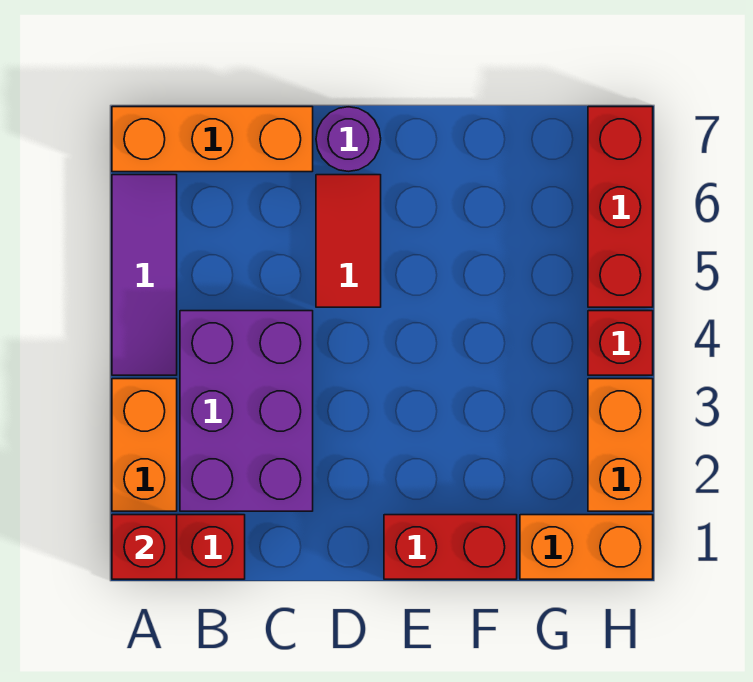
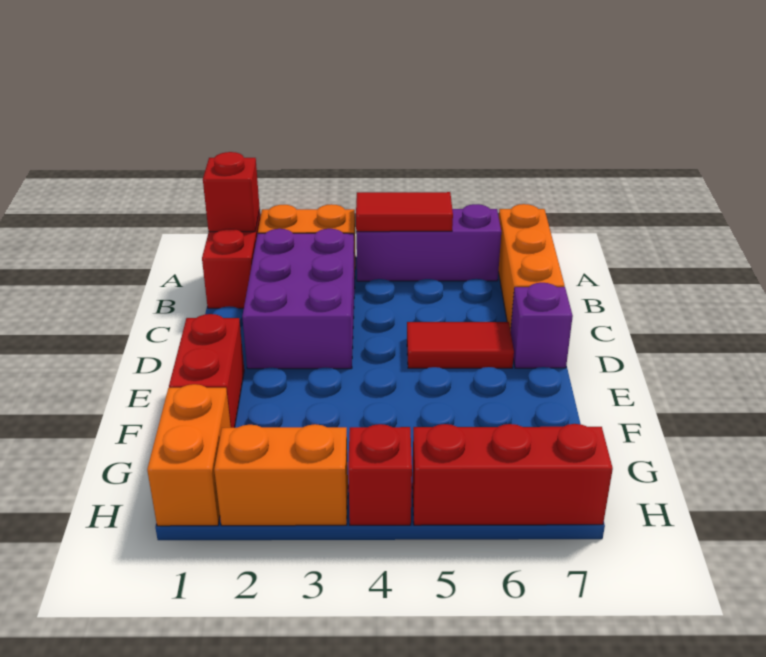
purple 1x3 tile [112,175,177,375] -> purple 1x3 brick [356,204,501,281]
none -> red 1x2 tile [356,192,453,232]
purple 2x3 brick [180,311,313,511] -> purple 2x3 brick turned to [242,229,355,369]
purple 1x1 round brick [316,107,381,171] -> purple 1x1 brick [511,283,573,368]

